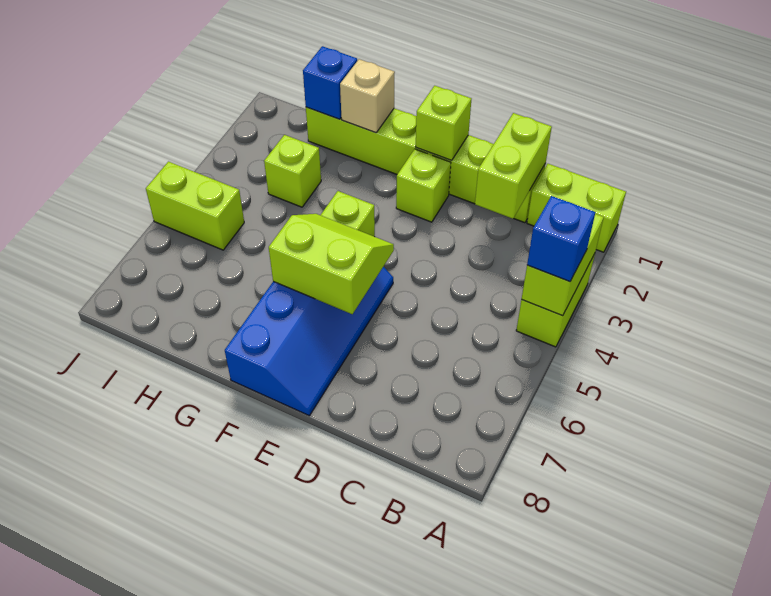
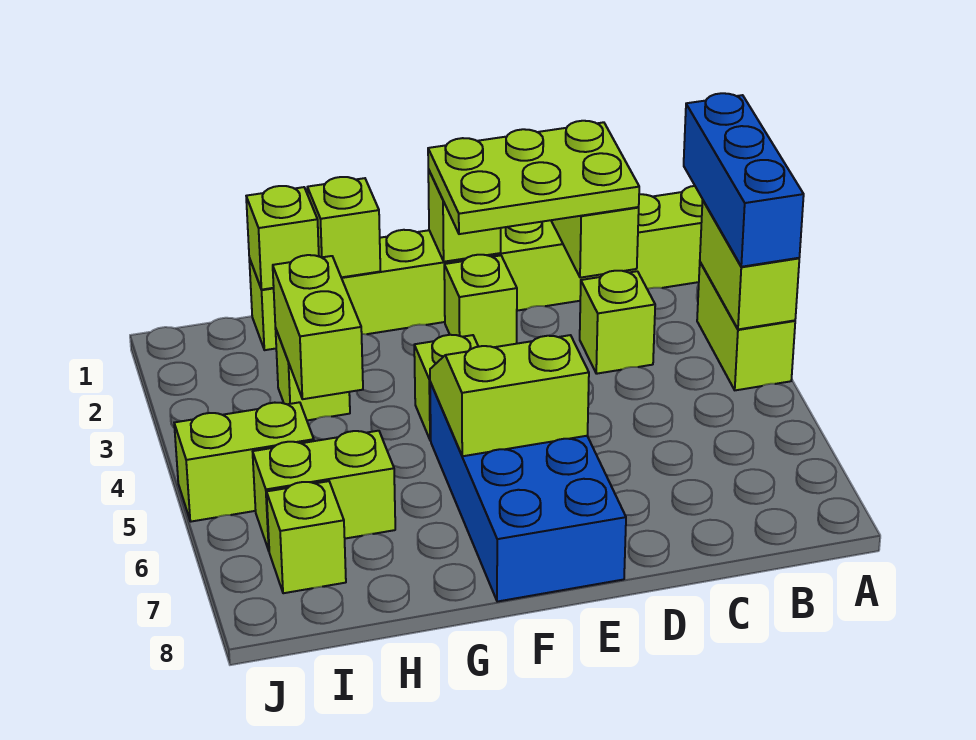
blue 1x1 brick [527,196,595,282] -> blue 1x3 brick [684,93,804,267]
none -> lime 2x3 plate [428,121,639,234]
none -> lime 1x1 brick [580,271,655,374]
blue 2x4 slope [225,267,393,416] -> blue 2x4 brick [430,382,626,602]
tan 1x1 brick [340,59,395,132] -> lime 1x1 brick [307,177,380,277]
blue 1x1 brick [303,46,357,119] -> lime 1x1 brick [246,186,319,290]
none -> lime 1x2 brick [273,255,363,399]
none -> lime 1x2 brick [253,431,395,550]
none -> lime 1x1 brick [267,481,346,593]

